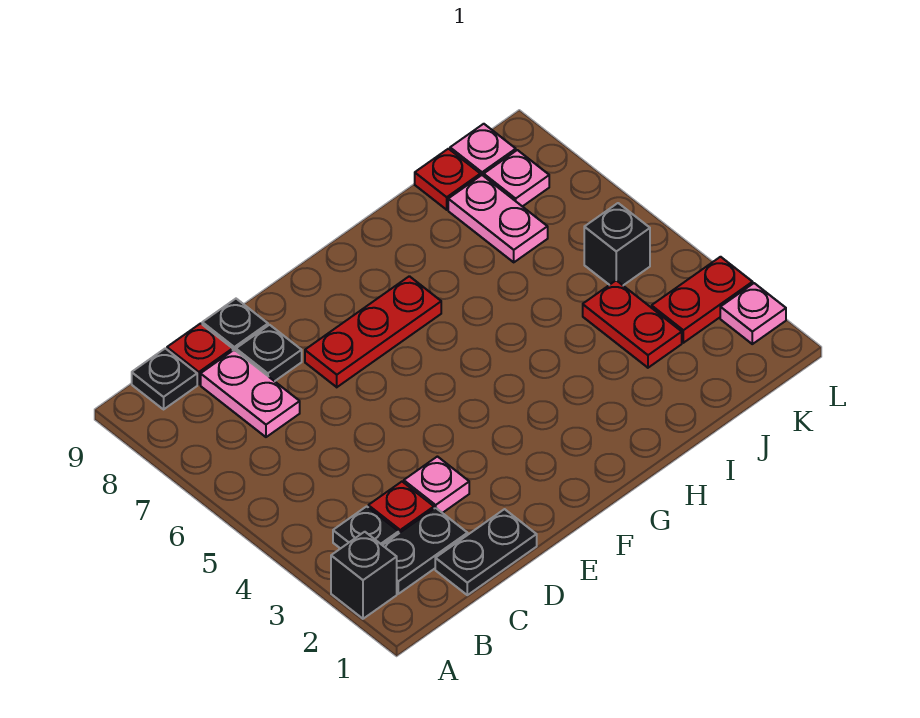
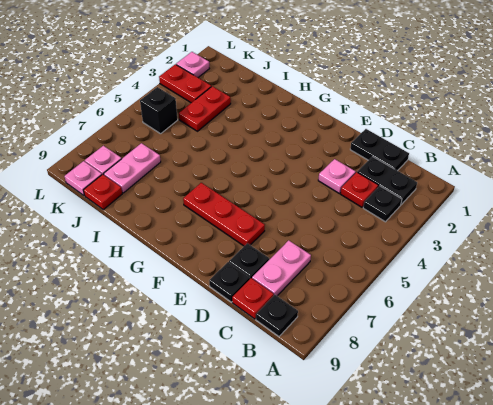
black 1x1 brick [331,532,397,619] -> none

